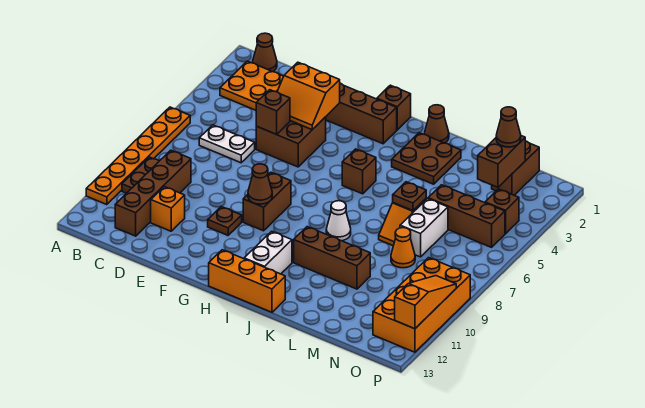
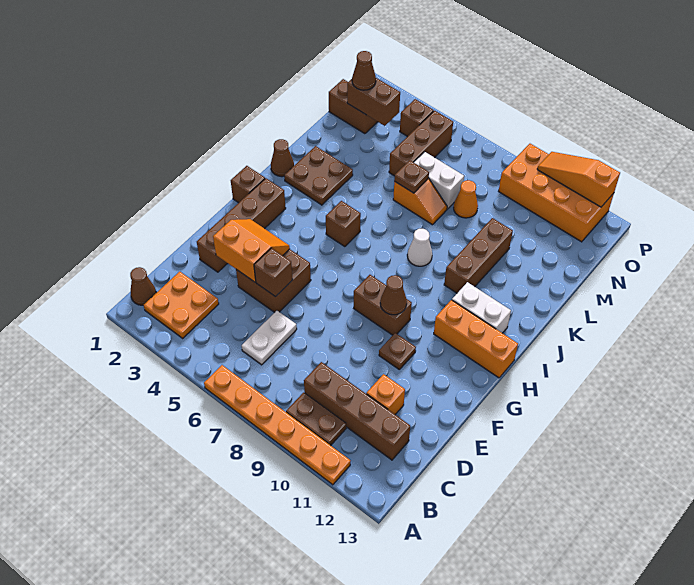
orange 2x2 slope [277,62,340,130] -> orange 2x2 slope turned to [213,219,290,282]
orange 1x3 brick [209,250,285,312] -> orange 1x3 brick turned to [434,300,518,378]

